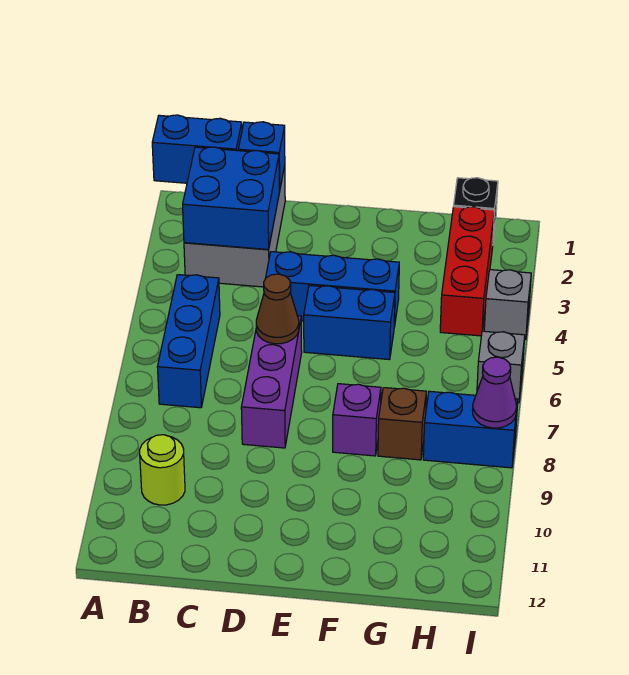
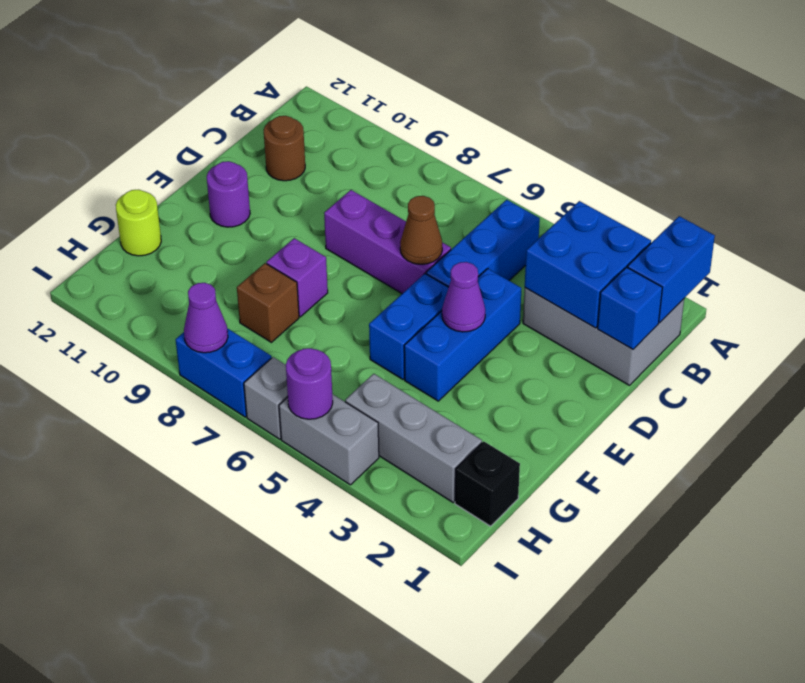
blue 1x3 brick [158,275,220,408] -> blue 1x3 brick turned to [426,200,540,287]
lime 1x1 round brick [140,435,185,505] -> lime 1x1 round brick moved to [116,190,161,256]
none -> brown 1x1 round brick [264,116,305,181]
none -> purple 1x1 cone [442,262,485,332]
none -> purple 1x1 round brick [207,161,250,227]
red 1x3 brick [440,207,494,336] -> grey 1x3 brick [345,374,482,502]
blue 1x2 brick [423,391,518,468] -> blue 1x2 brick turned to [176,328,272,417]
grey 1x1 brick [484,270,531,340] -> grey 1x2 brick [279,394,379,485]
none -> purple 1x1 round brick [286,348,333,419]

